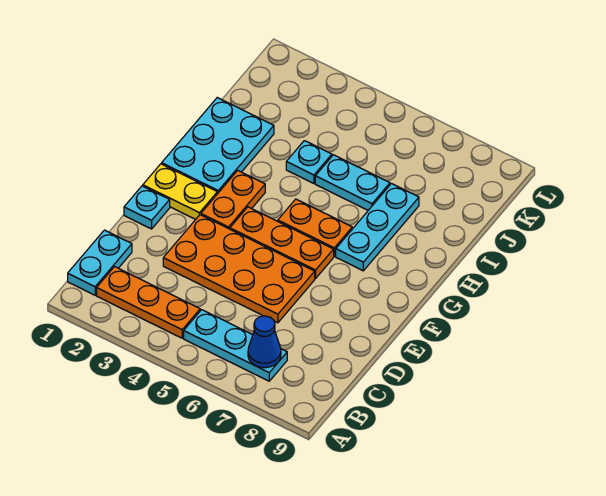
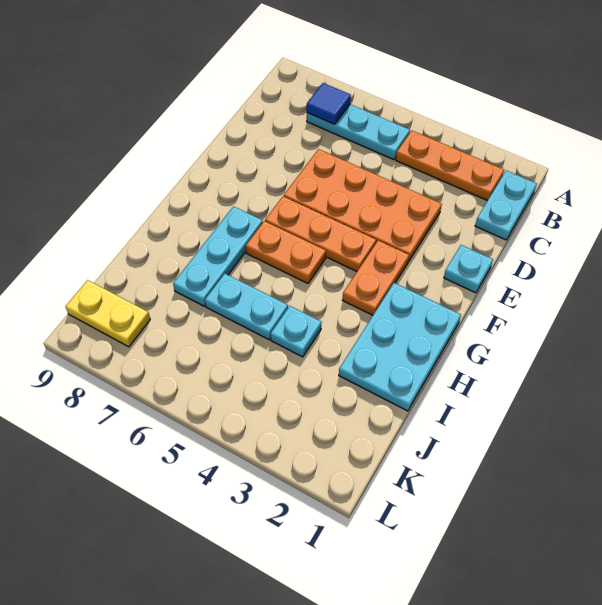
blue 1x1 cone [248,316,281,368] -> blue 1x1 tile [307,83,351,124]
yellow 1x2 plate [143,164,217,219] -> yellow 1x2 plate moved to [65,280,150,347]

